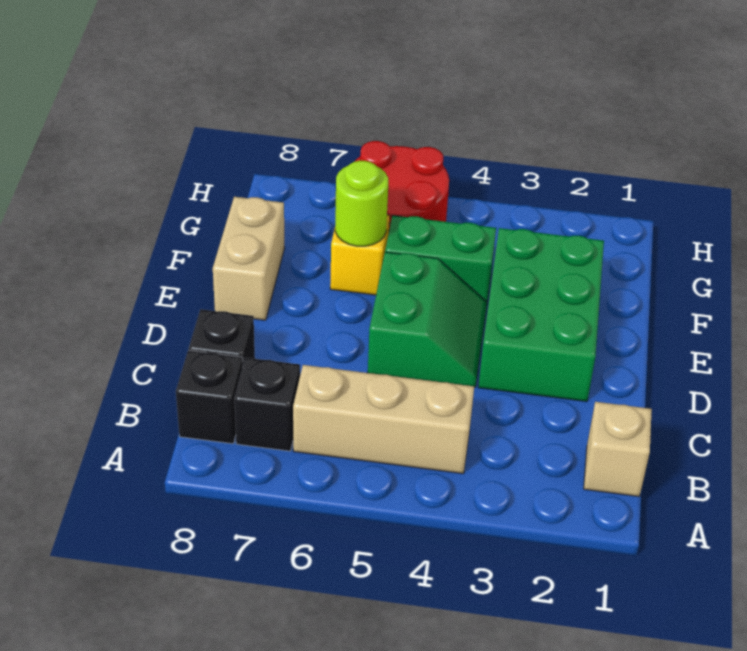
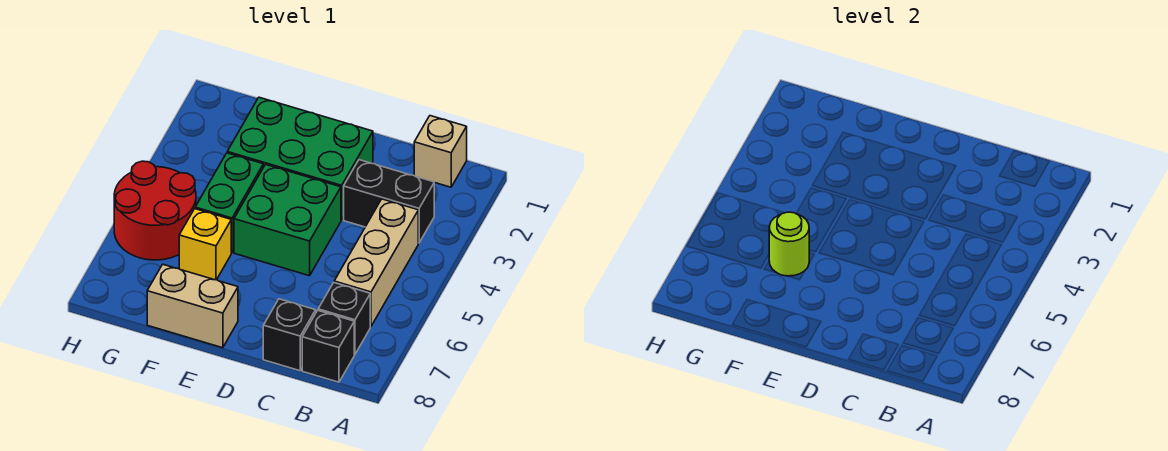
none -> black 1x2 brick [344,160,434,243]
green 2x2 slope [368,252,487,387] -> green 2x2 brick [234,165,341,276]

